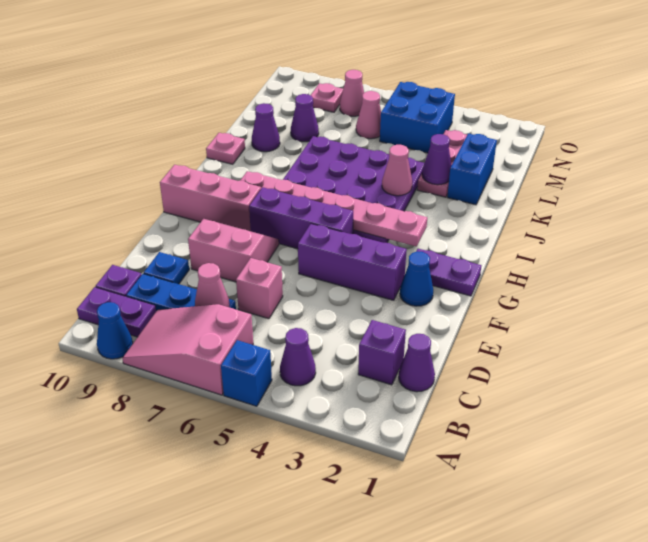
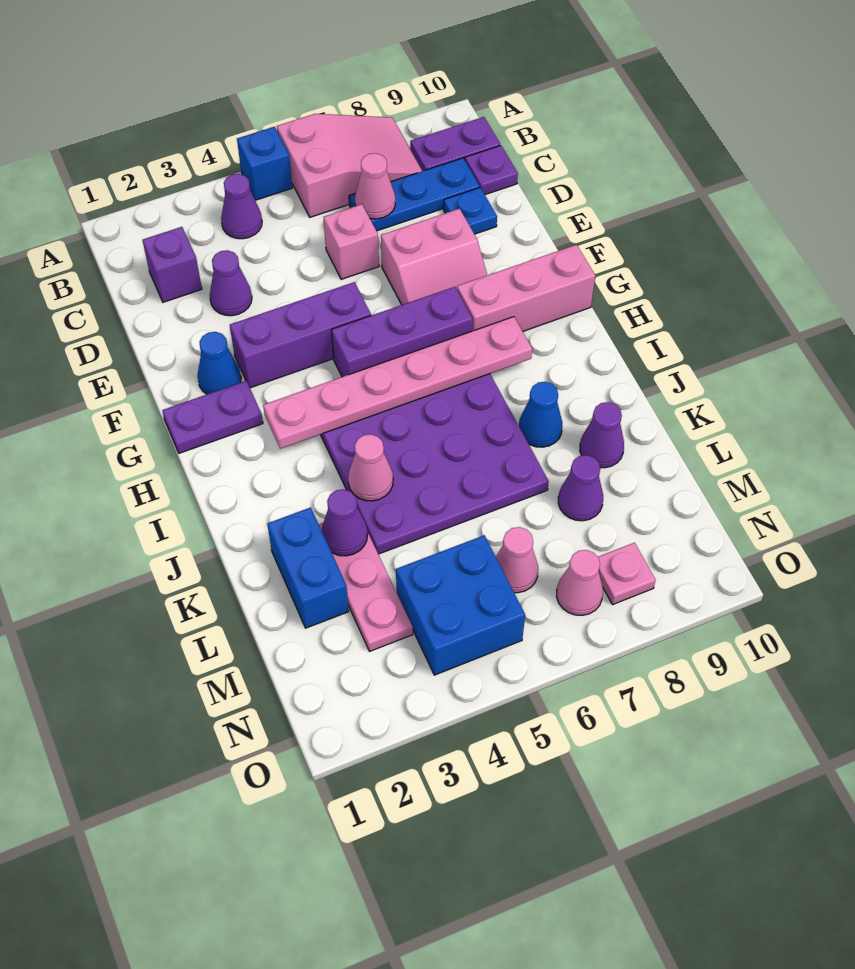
blue 1x1 cone [97,302,133,359] -> blue 1x1 cone moved to [519,382,562,447]
purple 1x1 cone [399,334,435,392] -> purple 1x1 cone moved to [210,250,252,316]
pink 1x1 plate [206,133,245,164] -> none

